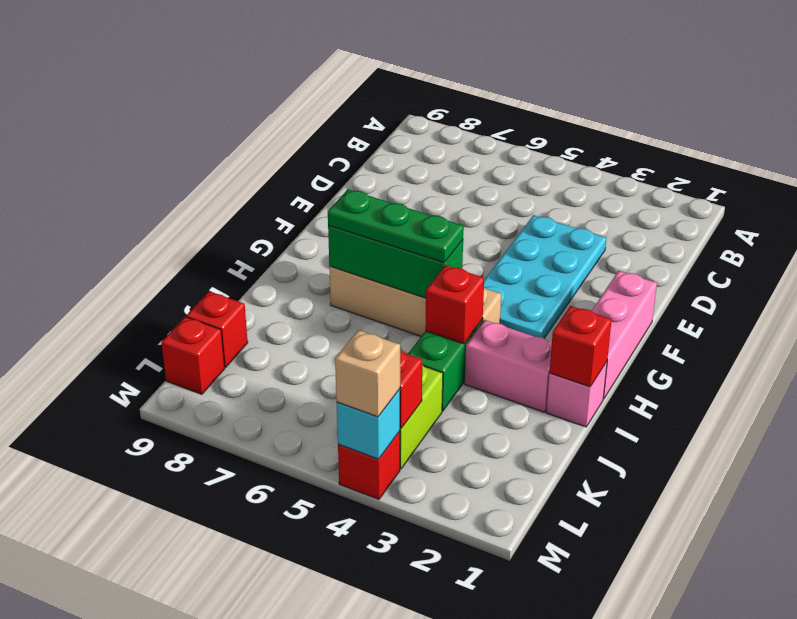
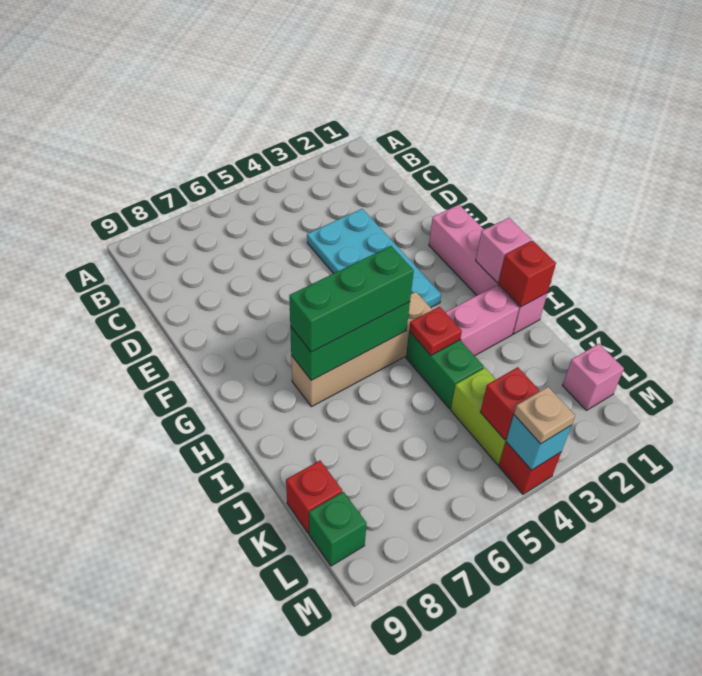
none -> pink 1x1 brick [476,218,531,283]
green 1x3 plate [328,189,464,263] -> green 1x3 brick [289,246,414,352]
red 1x1 brick [425,265,484,344] -> red 1x1 plate [409,307,462,355]
none -> pink 1x1 brick [563,344,624,410]
red 1x1 brick [162,317,225,394] -> green 1x1 brick [309,492,367,566]
tan 1x1 brick [335,330,400,417] -> tan 1x1 plate [514,387,575,444]

